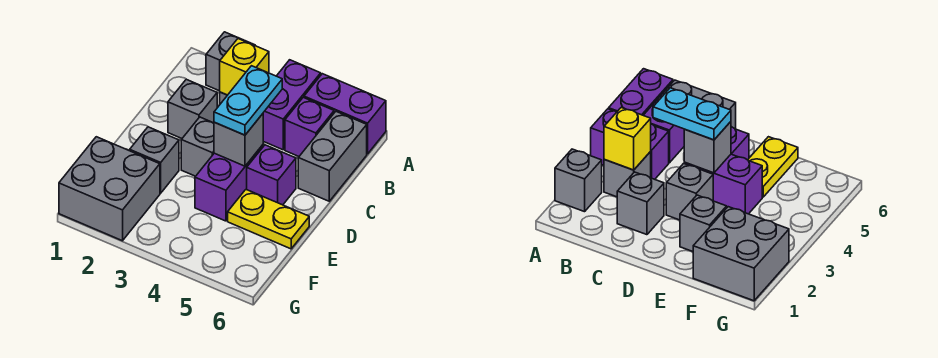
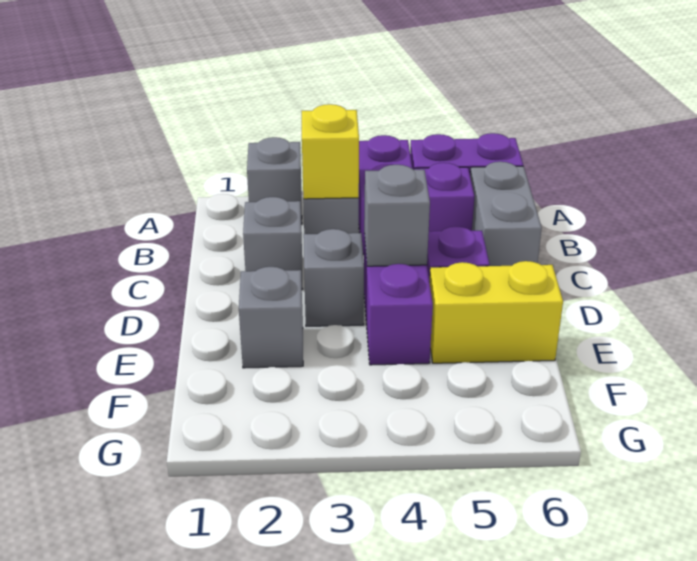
cyan 1x2 plate [214,66,282,135] -> none
yellow 1x2 plate [228,189,309,249] -> yellow 1x2 brick [429,261,563,363]
grey 2x2 brick [59,137,160,241] -> none

